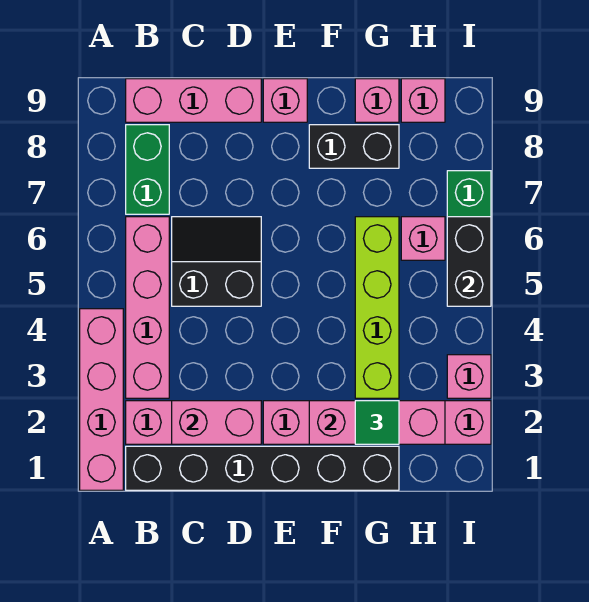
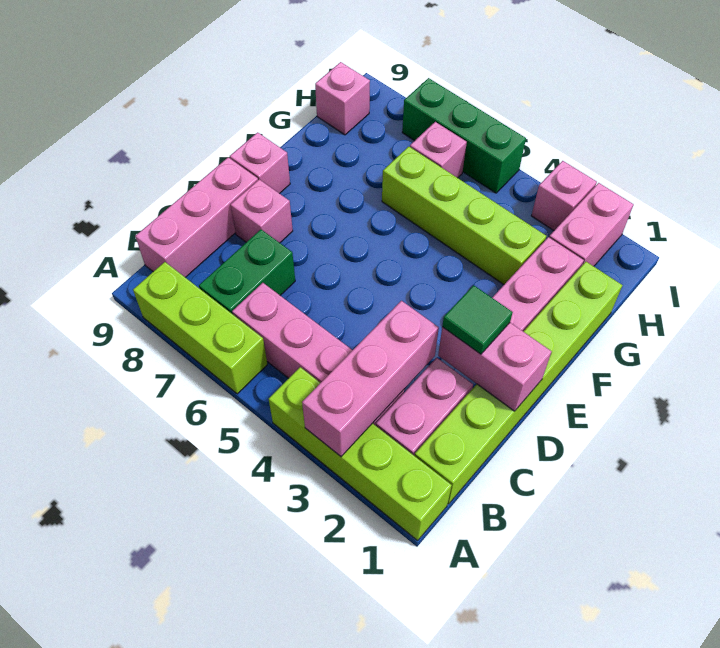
pink 1x4 brick [80,309,123,490] -> lime 1x4 brick [269,367,452,540]
none -> lime 1x3 brick [133,262,268,394]
black 1x6 brick [126,446,399,490] -> lime 1x6 brick [415,262,622,504]
green 1x2 brick [126,125,169,214] -> green 1x2 brick turned to [199,230,295,313]
pink 1x2 brick [172,401,261,444] -> pink 1x2 brick turned to [438,323,552,411]
black 2x2 slope [172,217,261,306] -> none
pink 1x3 brick [309,401,445,444] -> pink 1x3 brick moved to [302,301,439,457]
black 1x2 brick [309,125,399,168] -> none
green 1x1 tile [355,401,399,444] -> green 1x1 tile moved to [442,285,513,354]
pink 1x1 brick [355,79,399,122] -> pink 1x1 brick moved to [231,179,293,243]
black 1x2 brick [447,217,491,306] -> none

